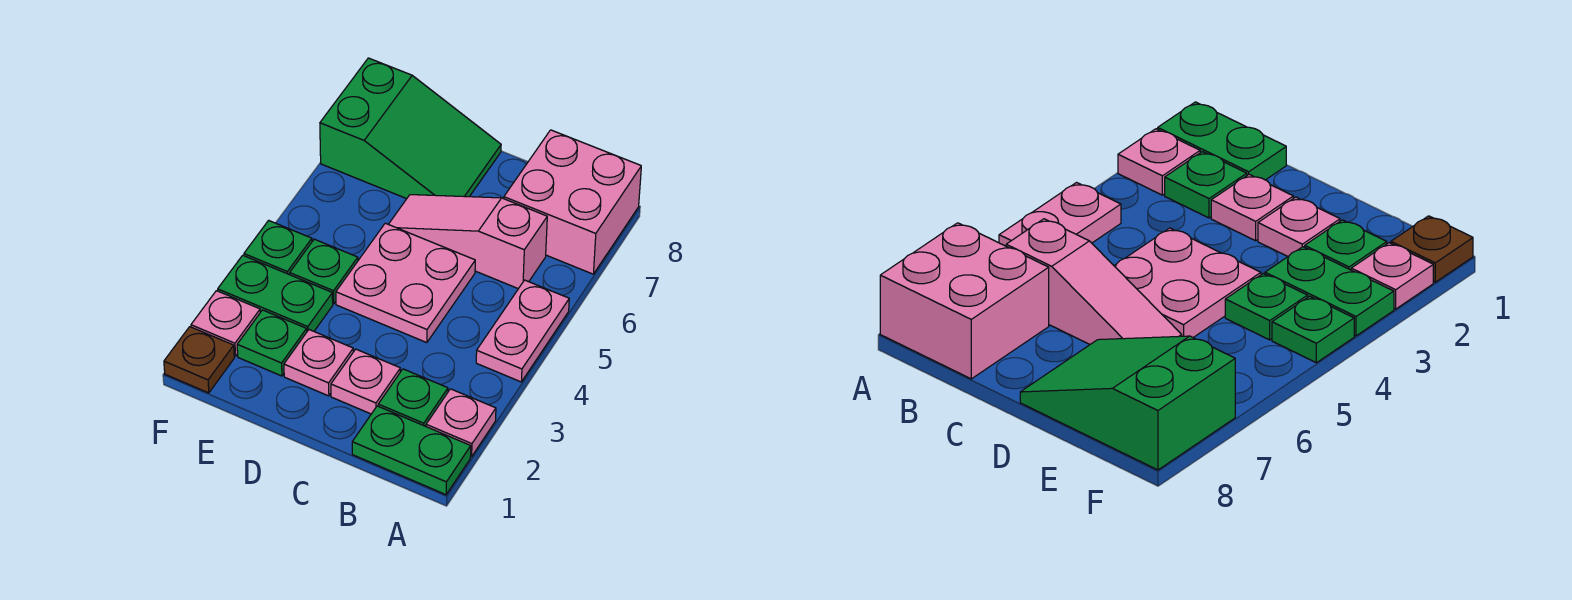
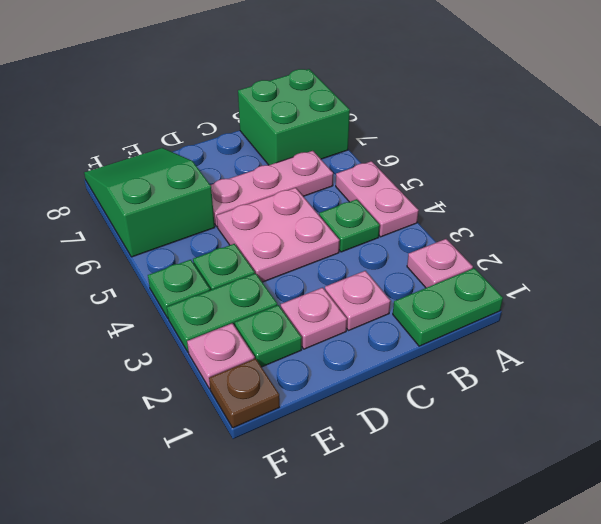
pink 2x2 brick [504,130,641,274] -> green 2x2 brick [238,69,350,165]
green 1x1 plate [378,369,448,426] -> green 1x1 plate moved to [319,199,380,252]
pink 1x3 slope [389,195,547,289] -> pink 1x3 plate [211,151,333,227]
green 2x3 slope [320,58,501,199] -> green 2x3 slope turned to [84,148,215,257]

